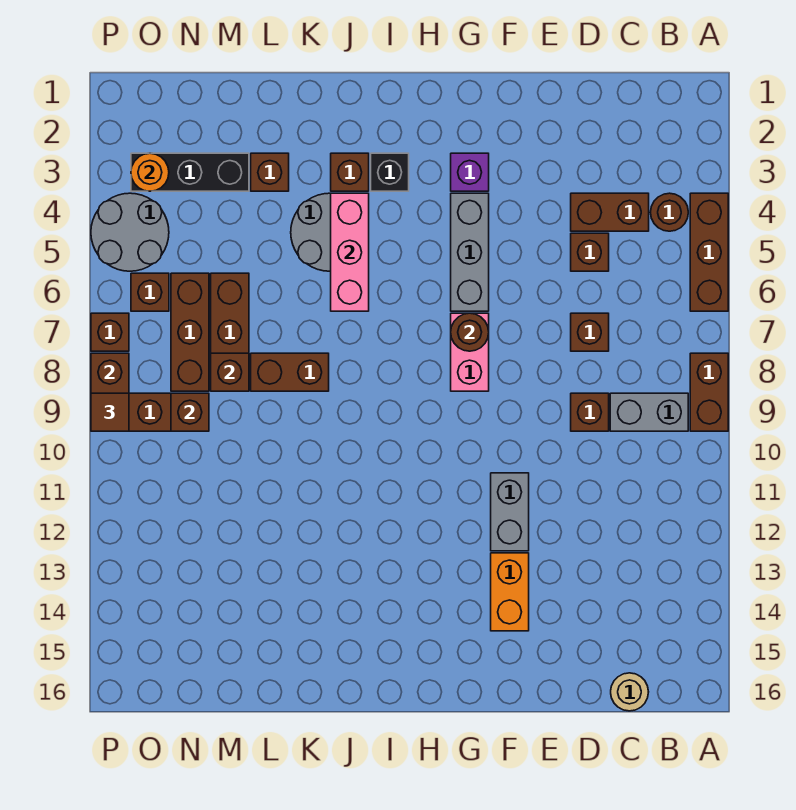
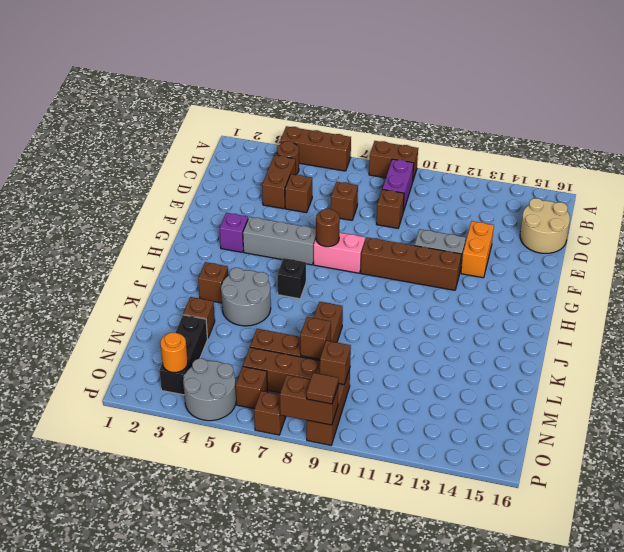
grey 1x2 brick [610,393,688,431] -> purple 1x2 brick [383,159,414,212]
tan 1x1 round brick [611,673,648,711] -> tan 2x2 round brick [520,198,570,253]
orange 1x2 brick [491,553,529,631] -> orange 1x2 brick turned to [461,221,494,278]
none -> brown 1x4 brick [361,237,461,290]
black 1x1 brick [371,153,409,191] -> black 1x1 brick moved to [277,258,306,299]
pink 1x3 brick [331,193,369,311] -> none

